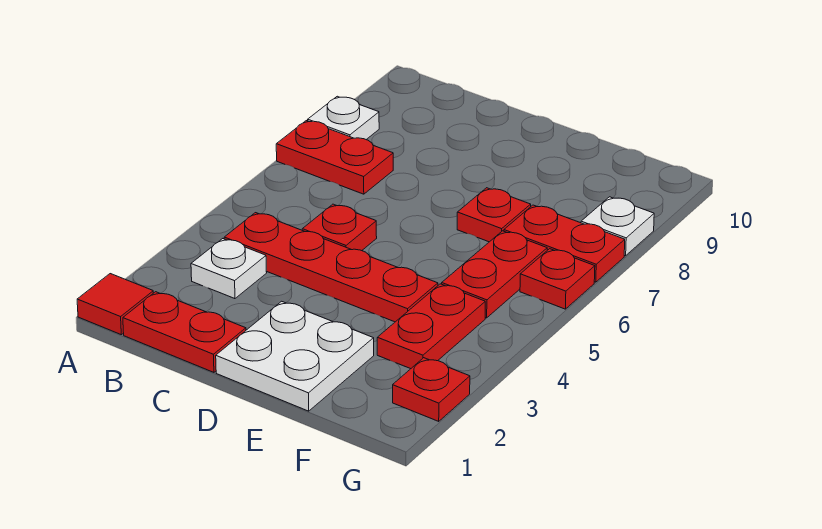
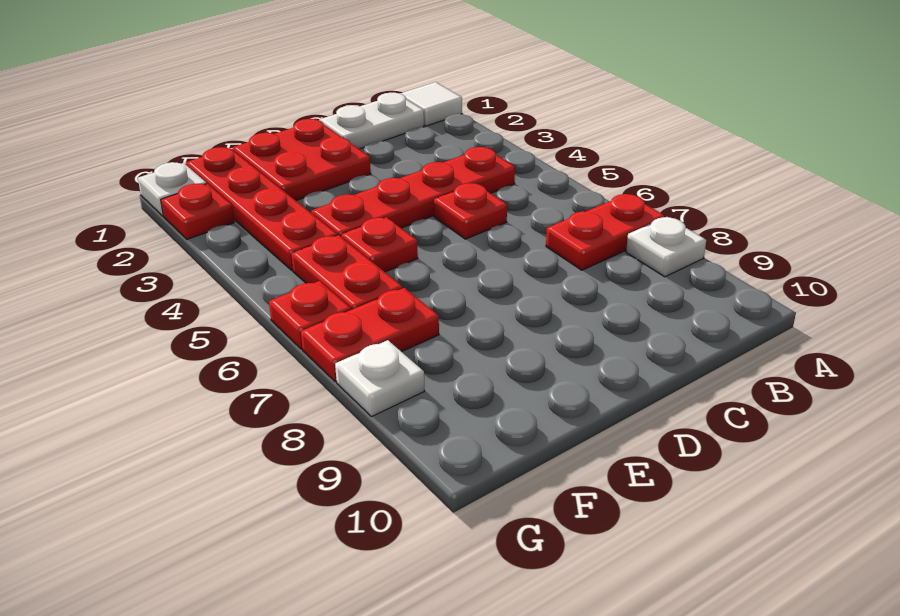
red 1x1 tile [77,274,153,335] -> white 1x1 tile [400,82,462,126]
red 1x2 plate [123,292,246,372] -> white 1x2 plate [319,93,424,149]
white 1x1 plate [191,239,267,299] -> white 1x1 plate moved to [138,162,207,216]
white 2x2 plate [216,301,374,411] -> red 2x2 plate [232,119,371,201]
red 1x1 plate [457,188,531,242] -> red 1x1 plate moved to [341,217,418,272]
red 1x2 plate [377,284,485,369] -> red 1x4 plate [186,147,337,270]

